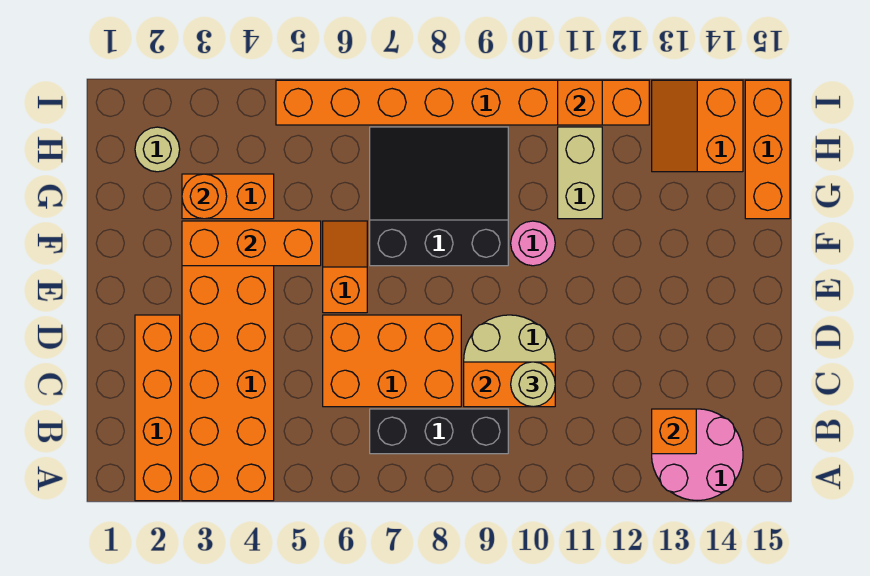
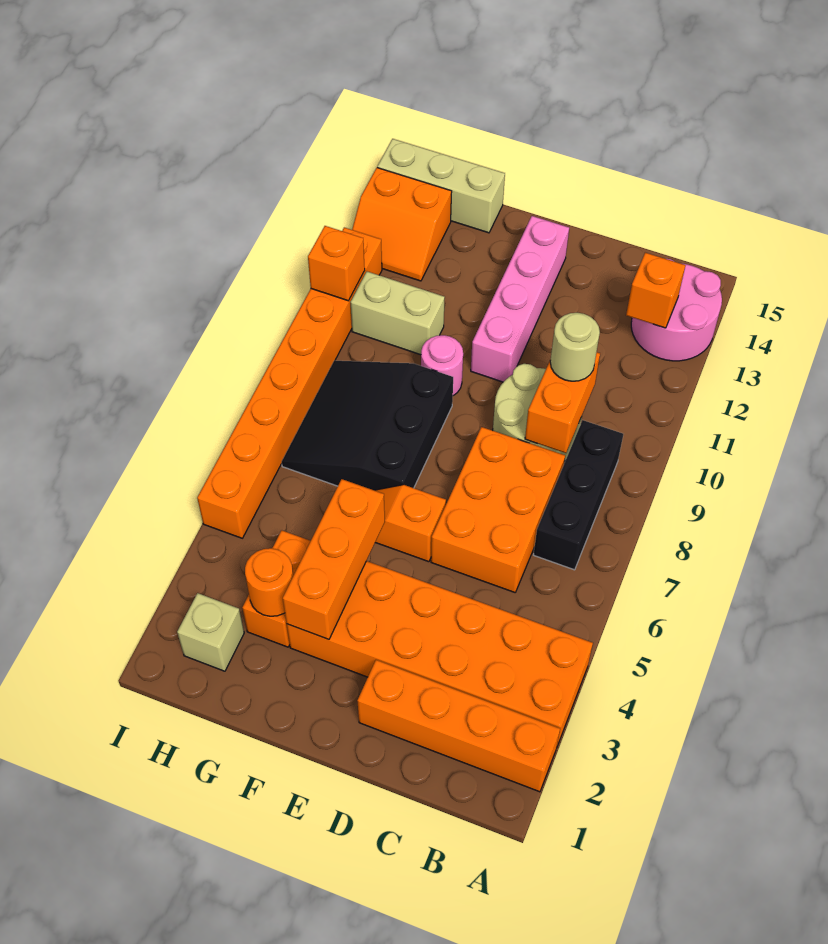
none -> pink 1x4 brick [471,216,569,382]
orange 1x3 brick [745,80,790,219] -> tan 1x3 brick [377,139,505,233]
tan 1x1 round brick [135,127,180,172] -> tan 1x1 brick [177,593,244,671]

